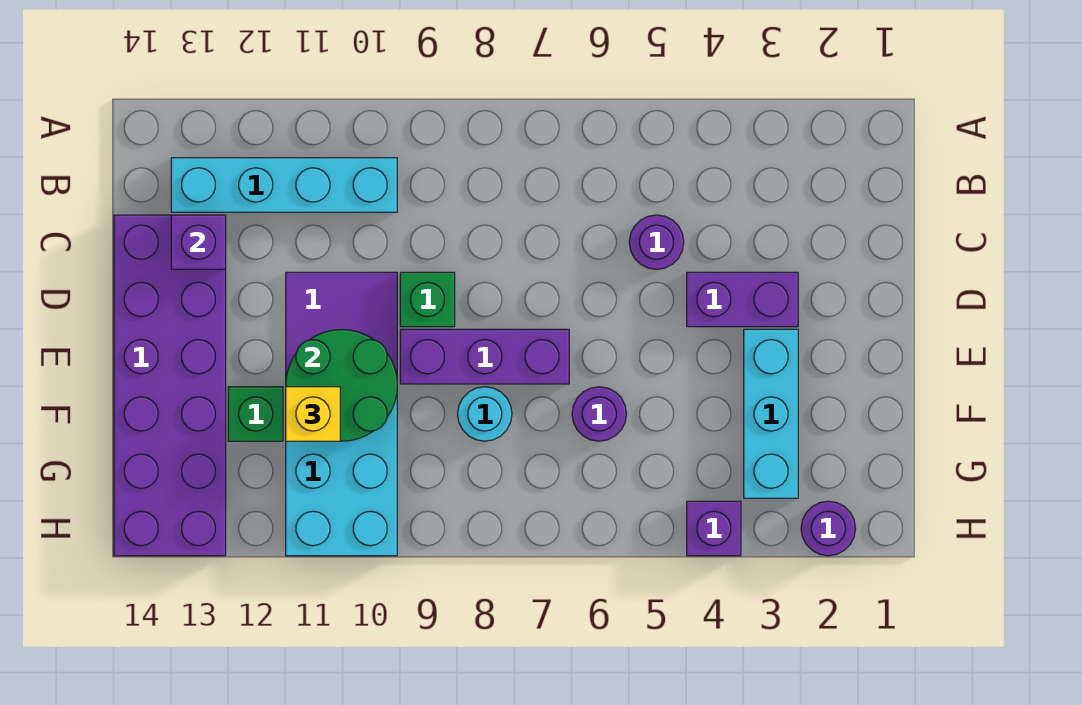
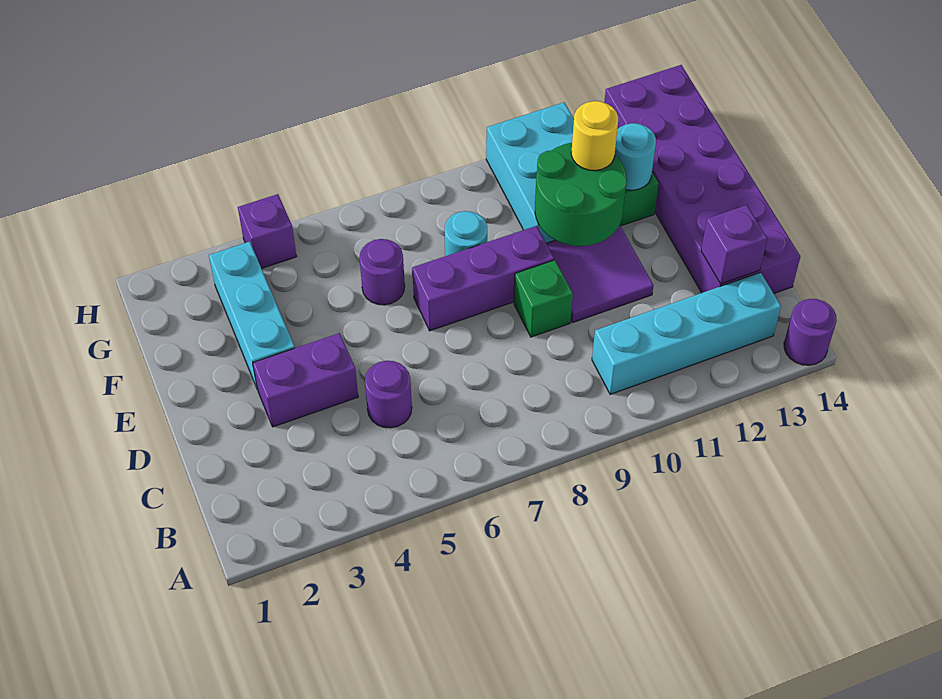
yellow 1x1 brick [286,387,340,441] -> yellow 1x1 round brick [571,101,618,171]
none -> cyan 1x1 round brick [615,123,656,190]
purple 1x1 round brick [801,501,856,556] -> purple 1x1 round brick moved to [784,299,837,365]

